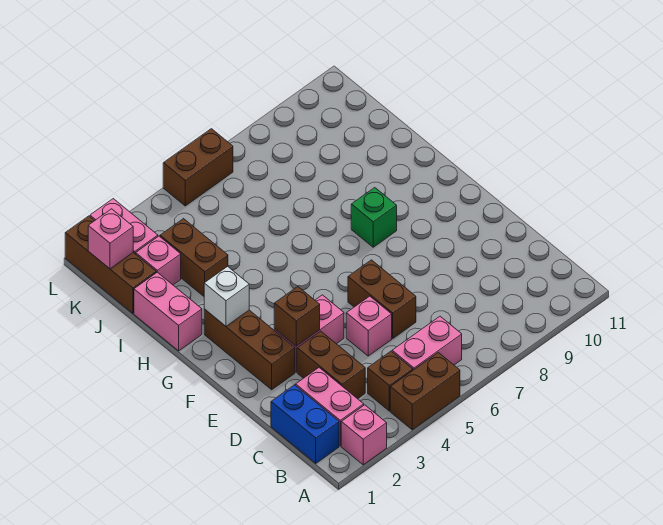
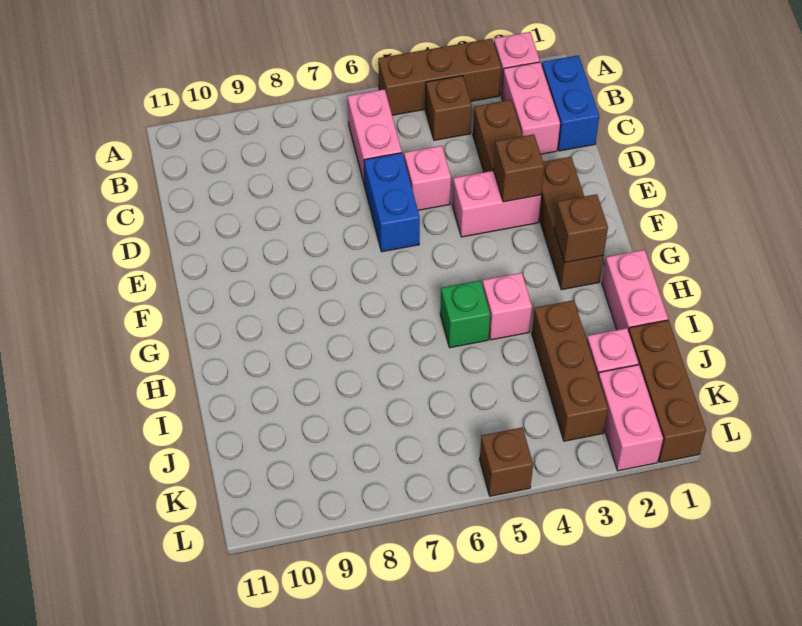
brown 1x2 brick [390,353,460,430] -> brown 1x3 brick [378,39,501,115]
pink 1x2 brick [392,316,462,370] -> pink 1x2 brick turned to [348,89,402,186]
brown 1x2 brick [348,260,416,338] -> blue 1x2 brick [364,153,420,252]
white 1x1 brick [204,267,249,326] -> brown 1x1 brick [554,194,608,263]
green 1x1 brick [351,188,397,247] -> green 1x1 brick moved to [440,281,490,348]
brown 1x2 brick [160,219,228,296] -> brown 1x3 brick [532,300,608,441]
pink 1x1 brick [88,209,133,269] -> pink 1x1 brick moved to [482,273,532,340]
brown 1x2 brick [163,129,233,206] -> brown 1x1 brick [480,427,533,496]

